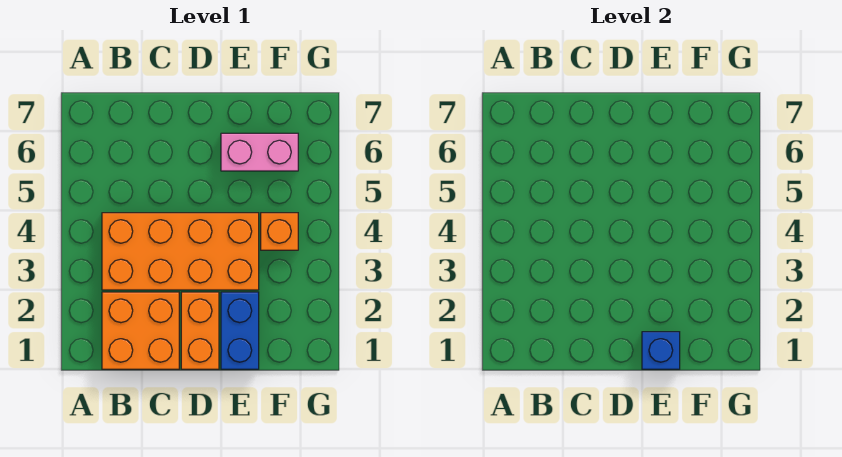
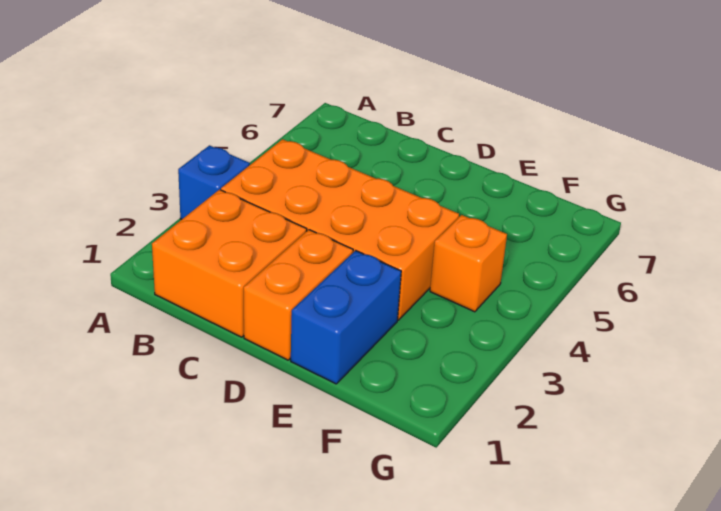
blue 1x1 brick [642,332,680,369] -> blue 1x1 brick moved to [178,145,250,219]
pink 1x2 brick [221,133,298,171] -> none

